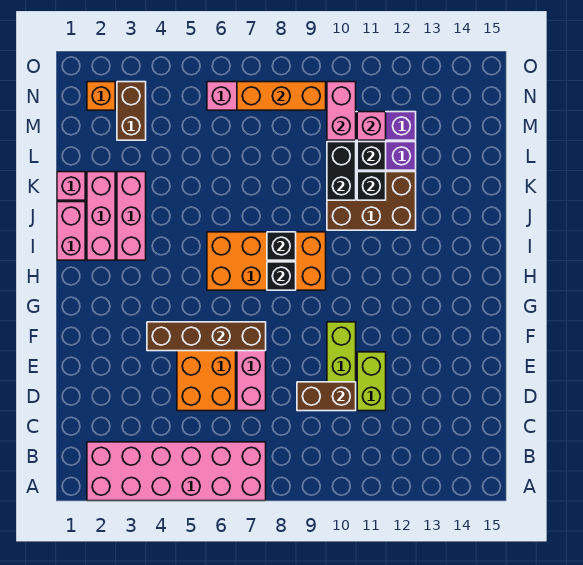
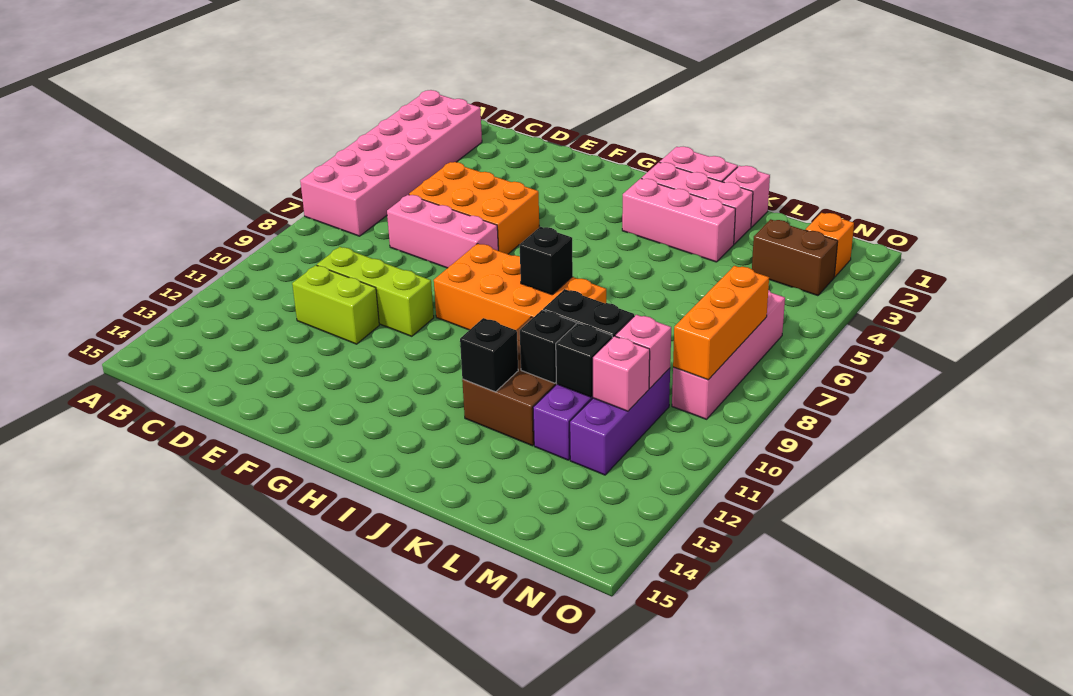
brown 1x2 brick [297,382,356,411] -> none
brown 1x4 brick [147,322,266,351] -> none
orange 2x4 brick [207,232,326,290] -> orange 2x4 brick turned to [434,244,606,330]
black 1x1 brick [267,262,296,290] -> black 1x1 brick moved to [460,318,518,392]
pink 1x2 brick [327,82,356,140] -> pink 1x1 brick [615,315,671,388]

